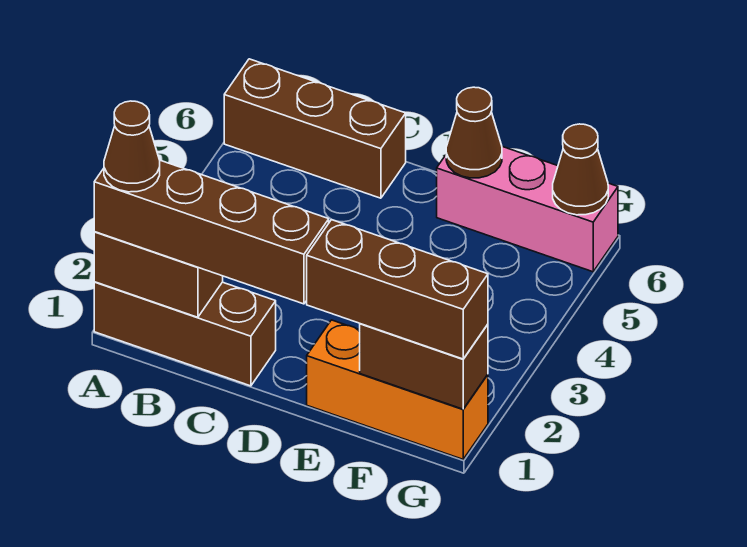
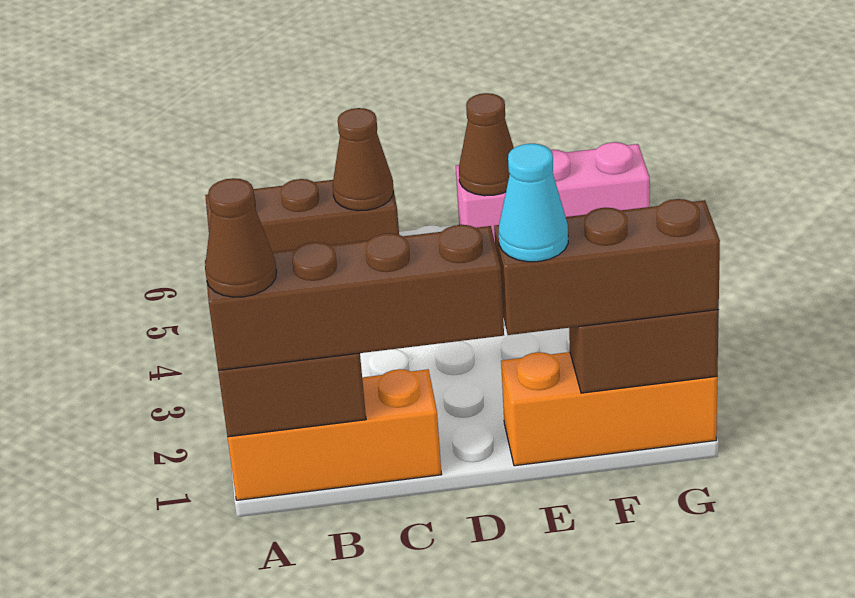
brown 1x3 brick [94,282,276,386] -> orange 1x3 brick [228,369,442,500]
none -> cyan 1x1 cone [499,144,568,262]
brown 1x1 cone [553,124,608,215] -> brown 1x1 cone moved to [333,108,394,211]

